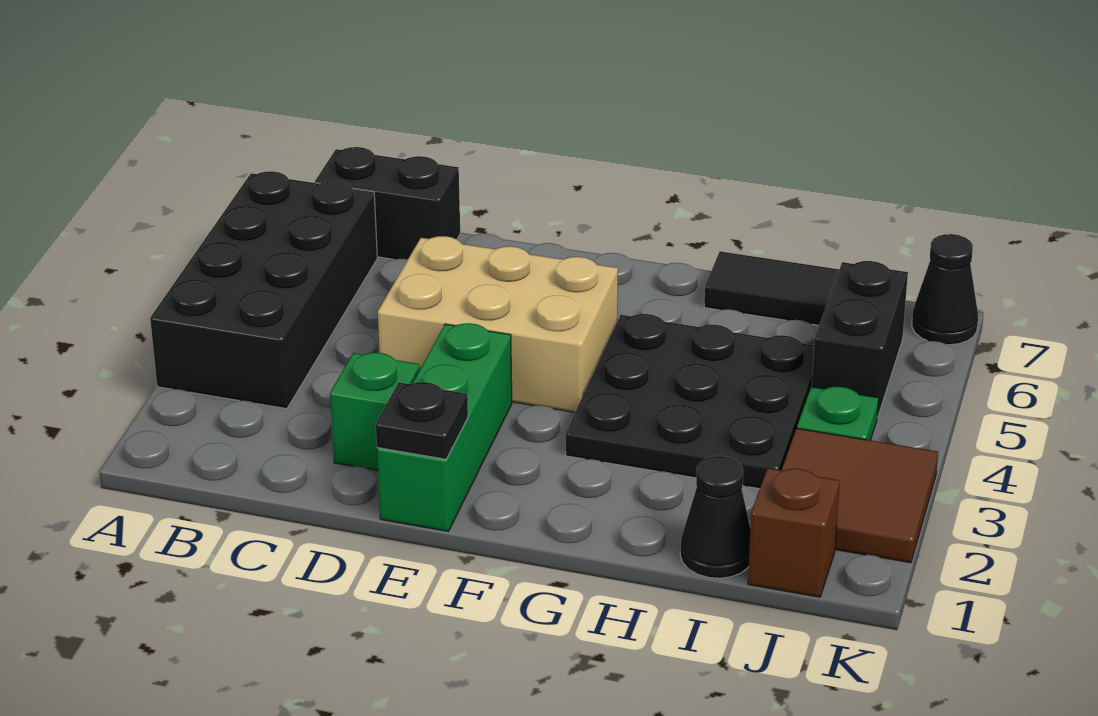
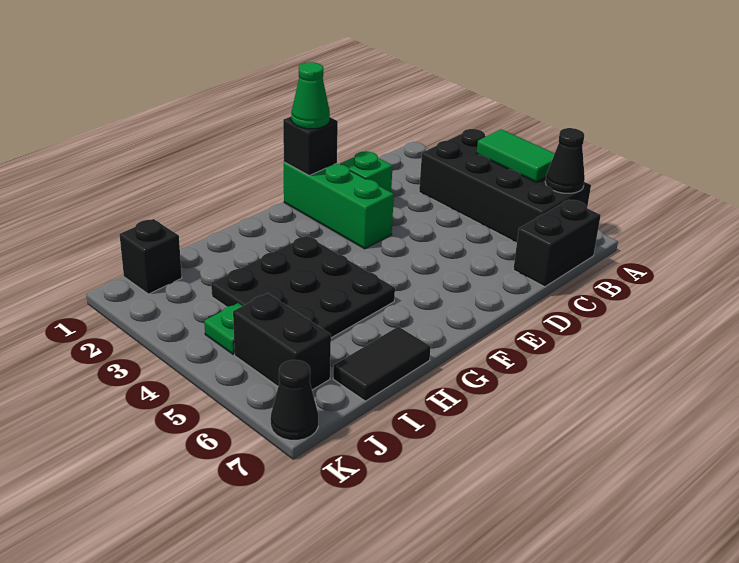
none -> green 1x2 tile [476,129,555,182]
tan 2x3 brick [378,236,618,412] -> none
black 1x1 plate [376,382,468,459] -> black 1x1 brick [283,117,338,176]
none -> green 1x1 cone [291,62,330,129]
black 1x1 cone [680,456,750,578] -> black 1x1 cone moved to [545,128,585,193]
brown 1x1 brick [748,468,840,597] -> black 1x1 brick [119,219,182,294]
brown 2x2 tile [782,428,938,563] -> none

